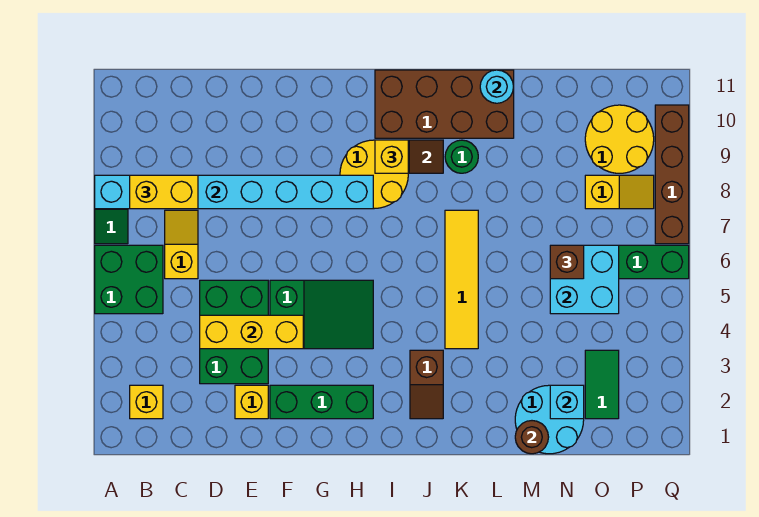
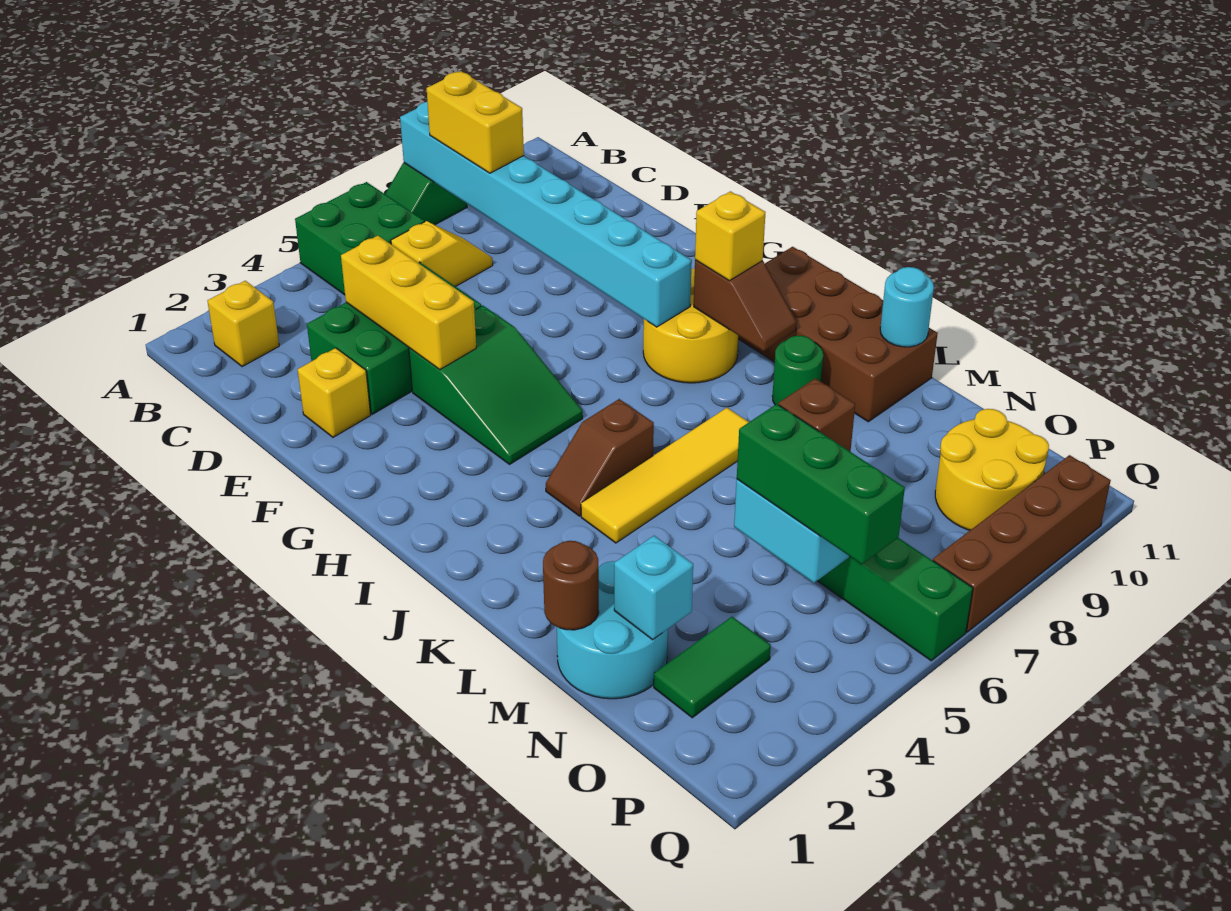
green 1x3 brick [270,385,373,419] -> green 1x3 brick moved to [737,404,905,564]
brown 1x2 slope [410,350,443,419] -> brown 1x2 slope moved to [546,399,654,516]
yellow 1x2 slope [585,175,654,209] -> none

